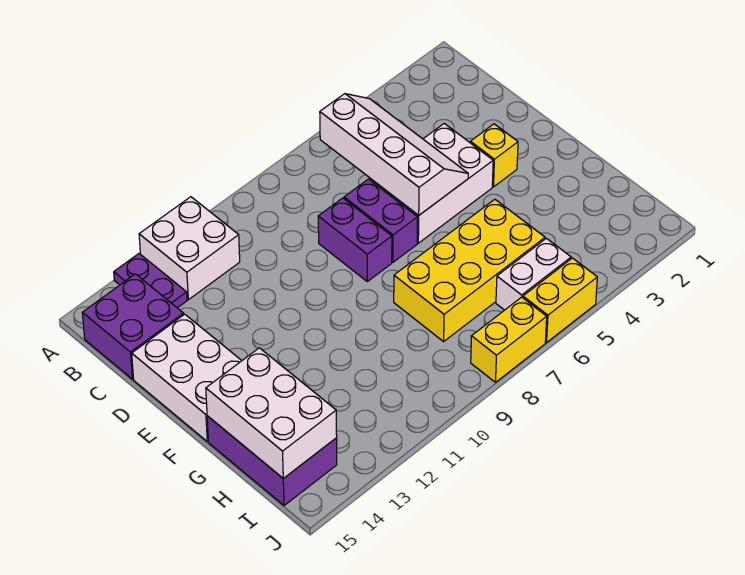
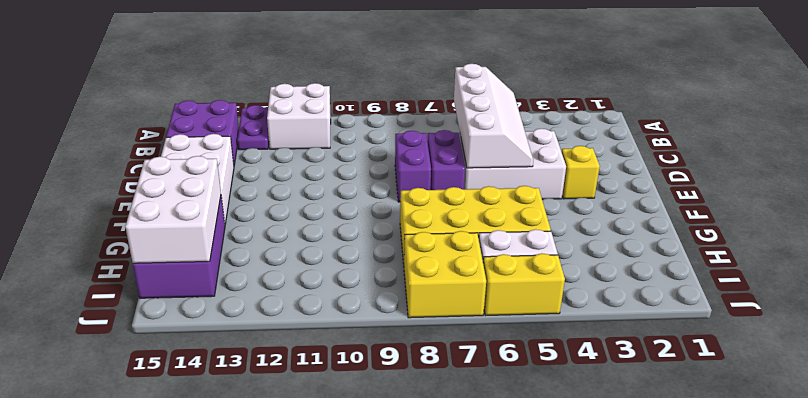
yellow 1x2 brick [471,297,547,382] -> yellow 2x2 brick [404,231,486,318]

